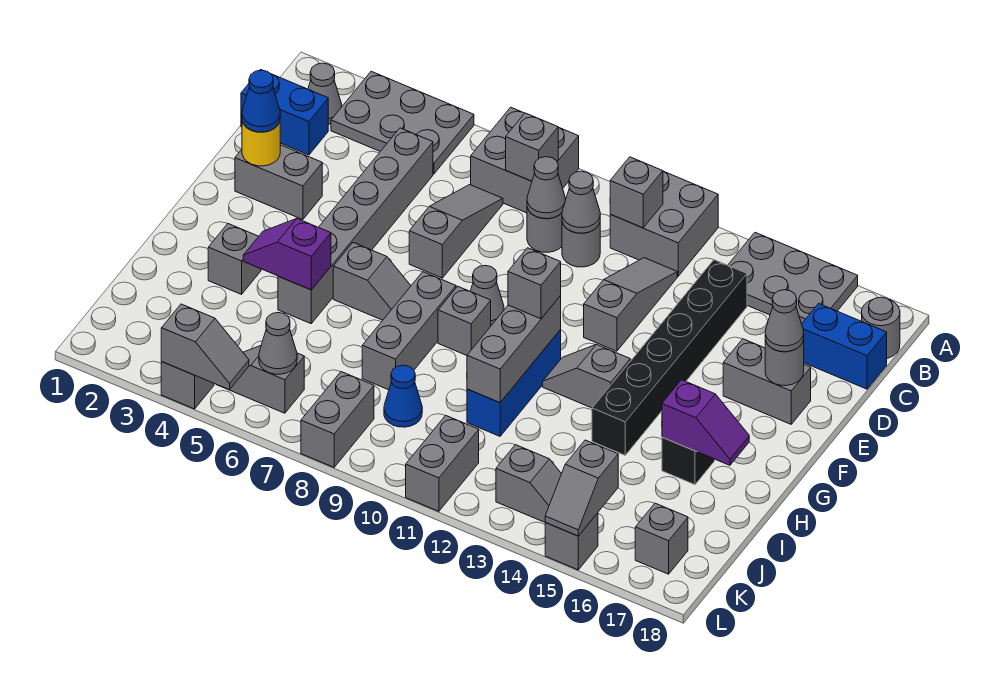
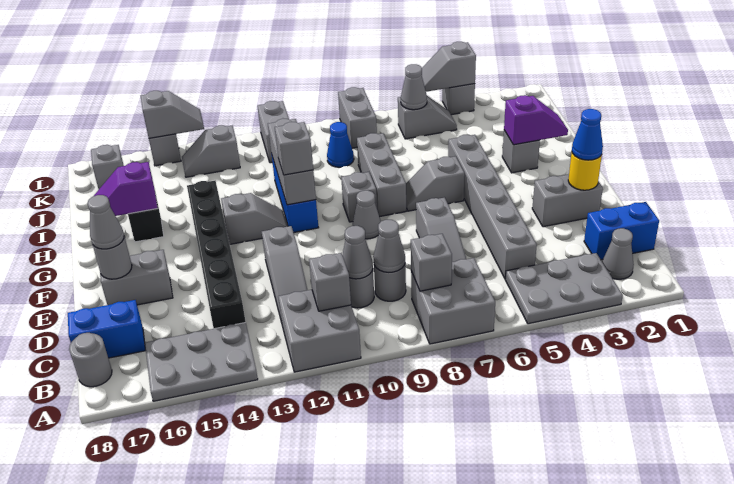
purple 1x2 slope [243,219,331,290] -> purple 1x2 slope moved to [504,95,568,145]
grey 1x2 slope [545,440,618,536] -> grey 1x2 slope turned to [141,91,204,138]

